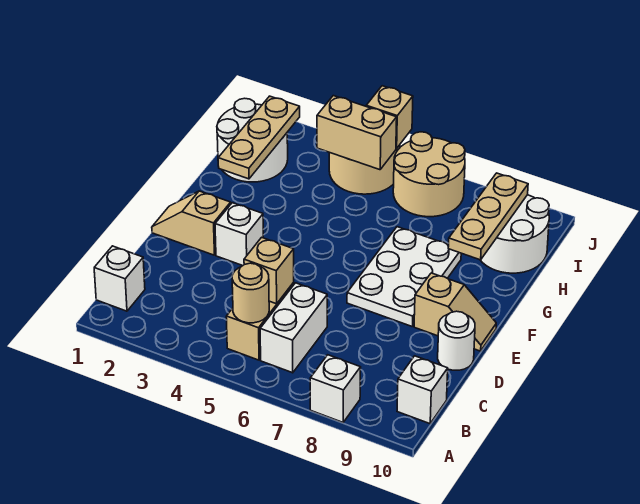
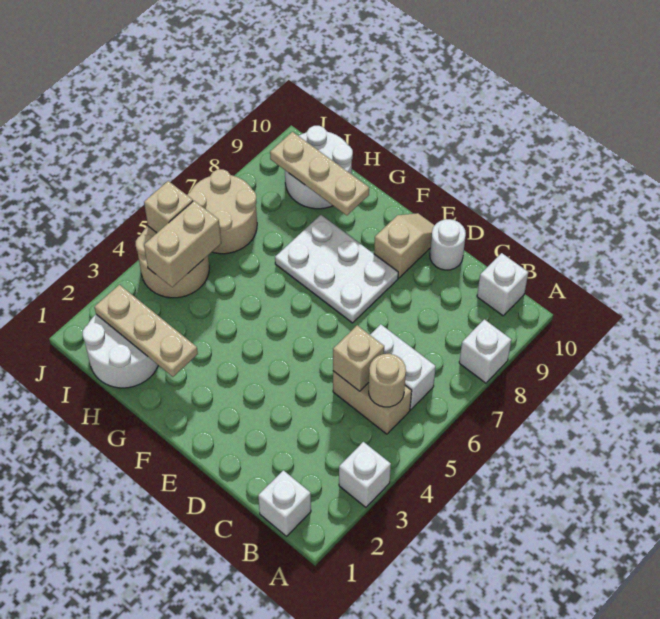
tan 1x2 slope [152,191,231,255] -> none
white 1x1 brick [215,203,263,266] -> white 1x1 brick moved to [339,442,391,507]

